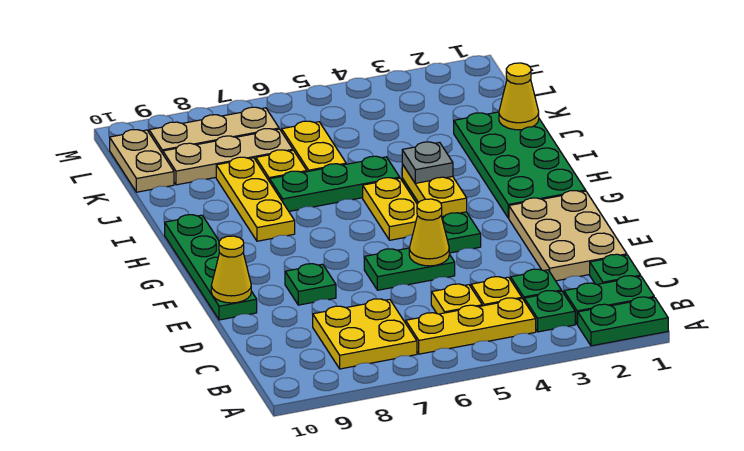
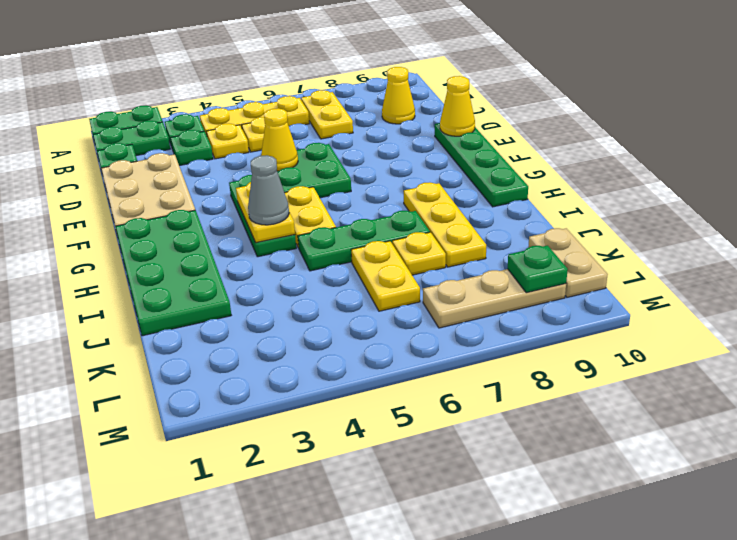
yellow 2x2 plate [313,299,417,369] -> yellow 1x2 plate [301,90,353,139]
green 1x2 plate [364,248,455,290] -> green 2x2 plate [277,143,351,198]
green 1x1 plate [285,264,336,305] -> green 1x1 plate moved to [508,246,568,293]
grey 1x1 plate [402,142,453,183] -> grey 1x1 cone [248,155,289,225]
yellow 1x1 cone [499,63,539,130] -> yellow 1x1 cone moved to [382,67,415,124]
tan 1x3 plate [163,129,293,185] -> none

